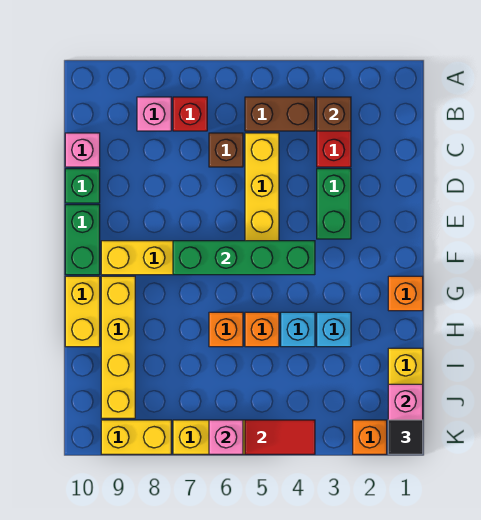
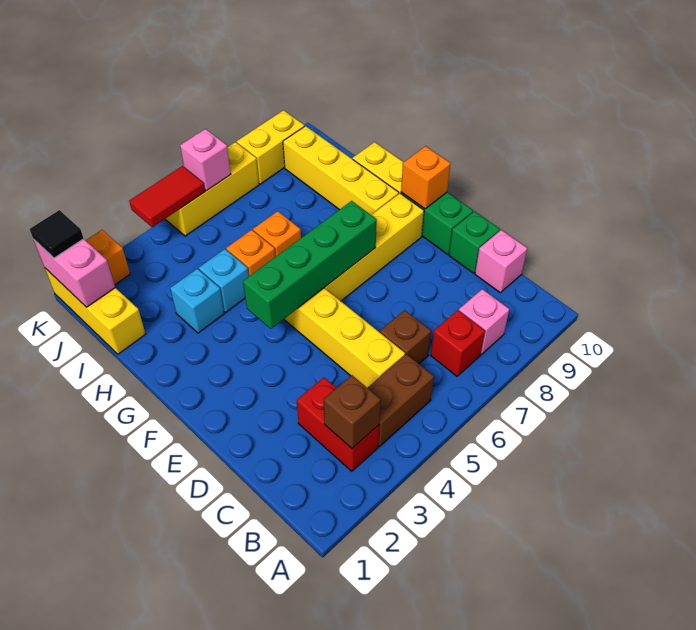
green 1x2 brick [317,169,351,239] -> none
orange 1x1 brick [388,276,423,311] -> orange 1x1 brick moved to [401,146,450,209]

